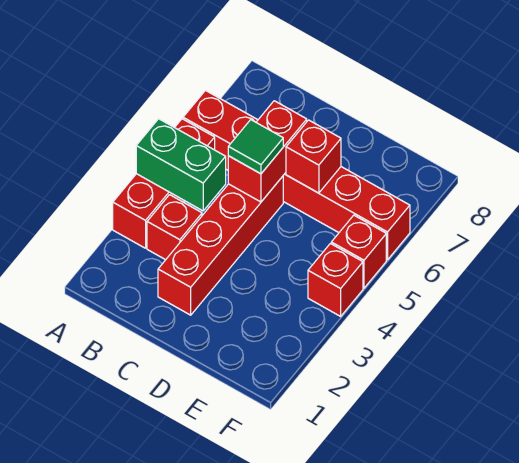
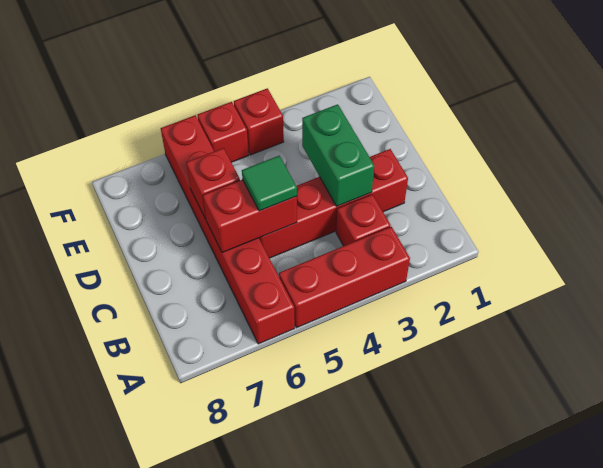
green 1x2 brick [136,119,226,211] -> green 1x2 brick moved to [302,104,374,206]

